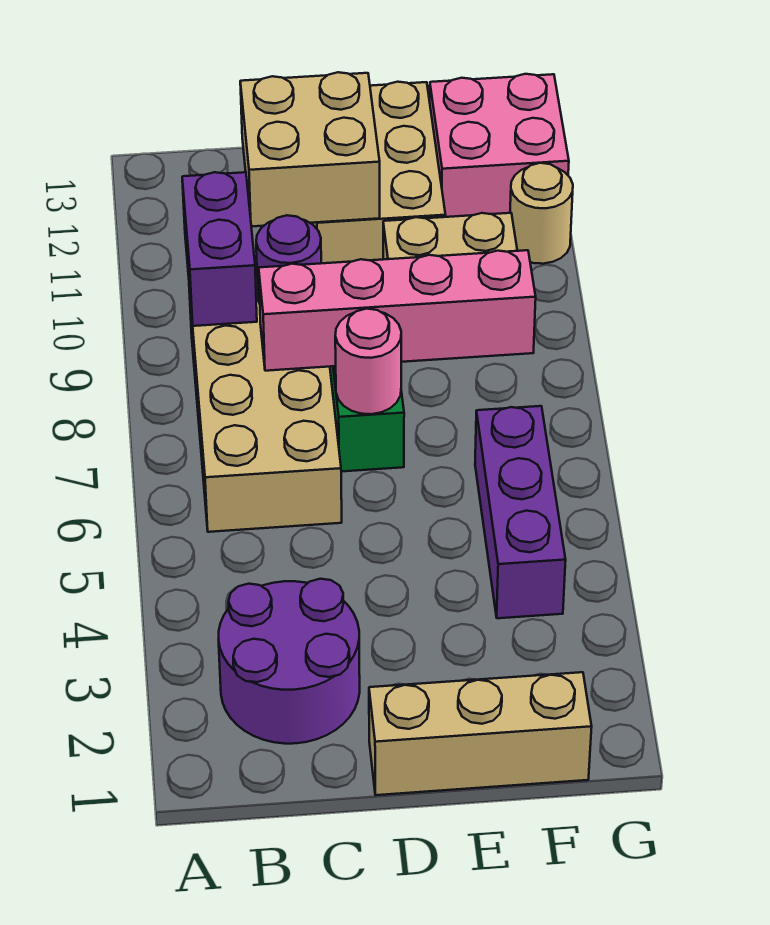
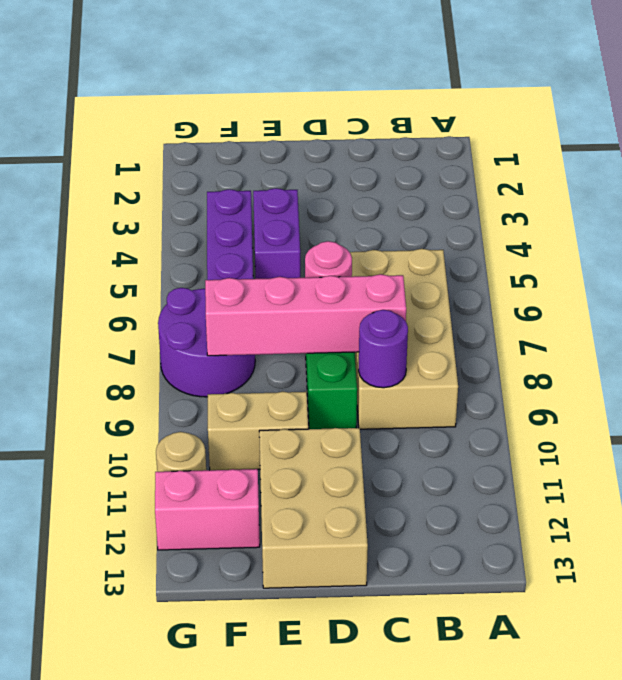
purple 2x2 round brick [219,579,360,744] -> purple 2x2 round brick moved to [158,288,255,397]
purple 1x2 brick [182,172,257,326] -> purple 1x2 brick moved to [253,188,300,279]
tan 2x2 brick [240,72,380,227] -> none
tan 1x3 brick [369,672,592,795] -> none
pink 2x2 brick [430,74,569,217] -> pink 1x2 brick [155,469,260,550]

